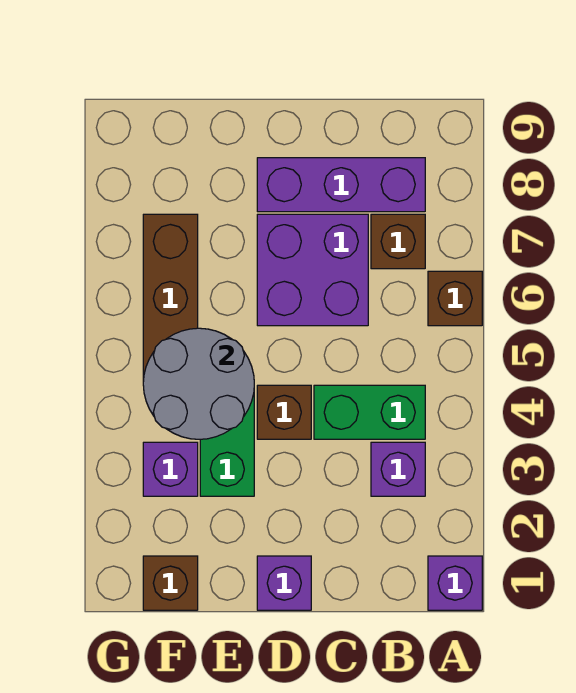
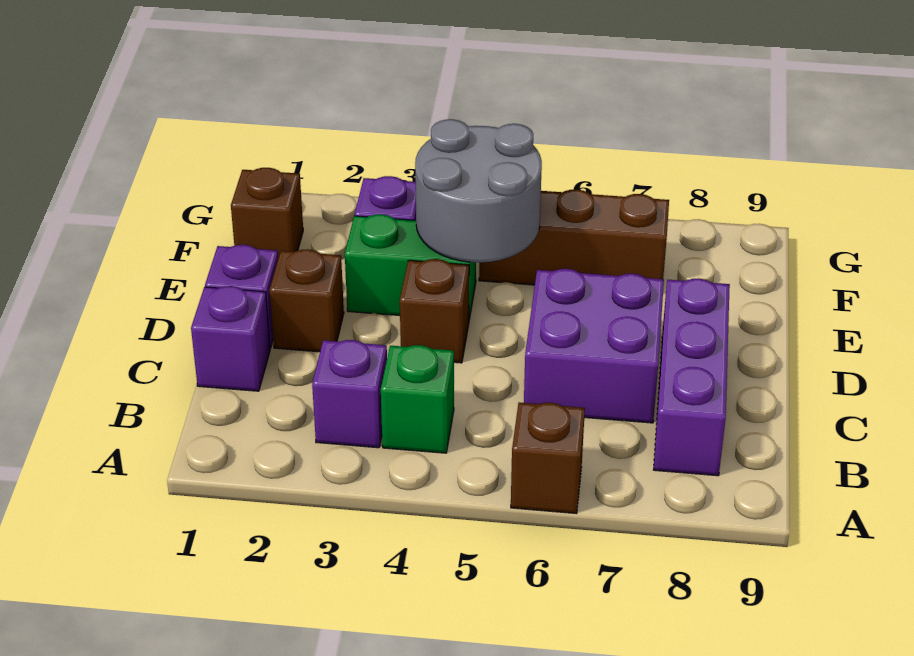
purple 1x1 brick [428,556,482,610] -> purple 1x1 brick moved to [191,286,270,391]
green 1x2 brick [314,385,425,439] -> green 1x1 brick [381,345,454,453]
brown 1x1 brick [371,214,425,269] -> brown 1x1 brick moved to [269,249,344,352]

